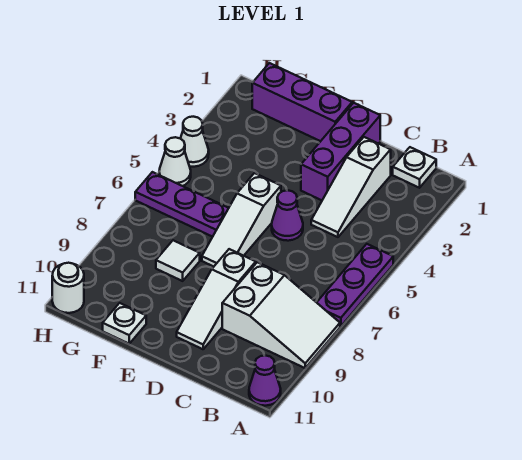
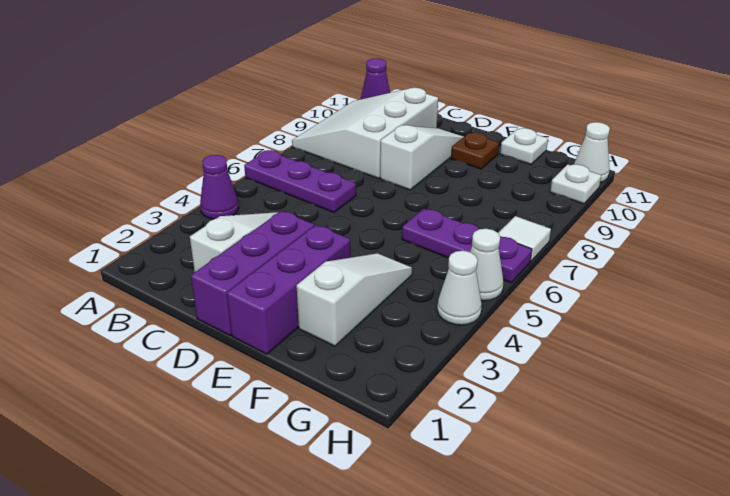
purple 1x3 plate [317,244,393,326] -> purple 1x3 plate turned to [244,150,356,212]
white 2x3 slope [222,262,340,368] -> white 3x3 slope [292,88,438,178]
white 1x1 plate [393,147,436,188] -> white 1x1 plate moved to [550,164,601,204]
purple 1x1 cone [272,190,303,241] -> purple 1x1 cone moved to [200,155,239,219]
purple 1x3 brick [252,63,352,141] -> purple 1x3 brick turned to [227,225,351,354]
white 1x3 slope [202,173,281,267] -> white 1x3 slope moved to [297,253,412,346]
none -> brown 1x1 plate [451,133,499,169]
white 1x1 tile [156,240,200,281] -> white 1x1 tile moved to [498,216,551,261]
white 1x1 round brick [52,263,84,313] -> white 1x1 cone [574,122,610,182]

